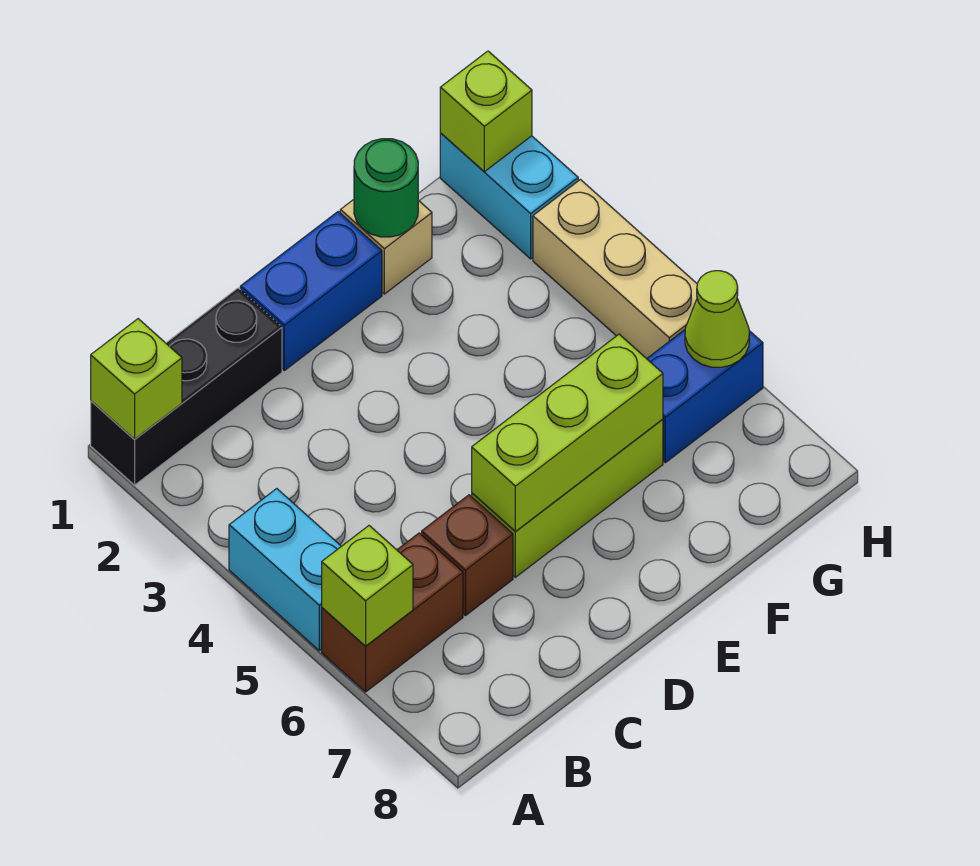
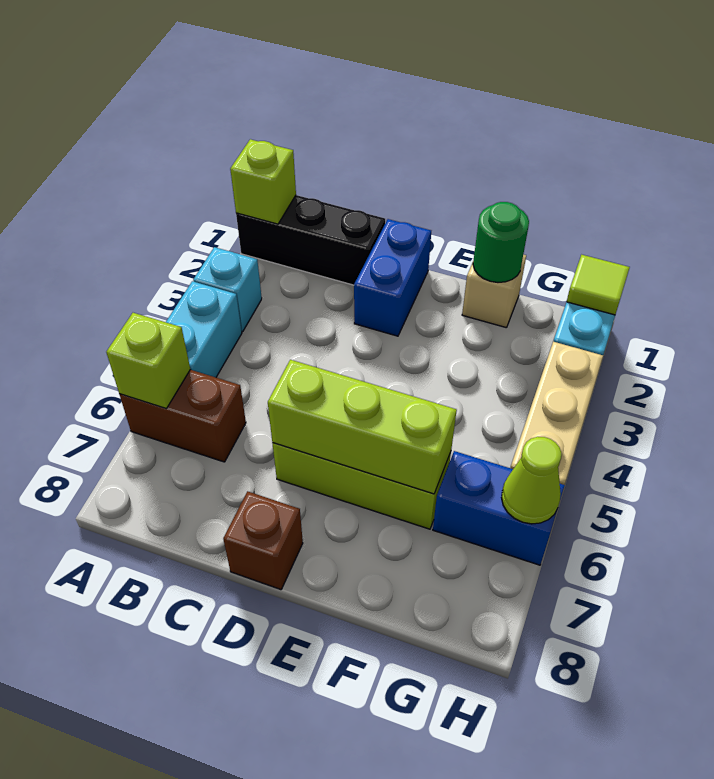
none -> cyan 1x1 brick [193,247,262,332]
brown 1x1 brick [422,495,513,615] -> brown 1x1 brick moved to [223,491,303,590]
blue 1x2 brick [240,212,382,370] -> blue 1x2 brick turned to [354,219,431,336]
lime 1x1 brick [440,51,532,172] -> lime 1x1 tile [567,255,630,315]

